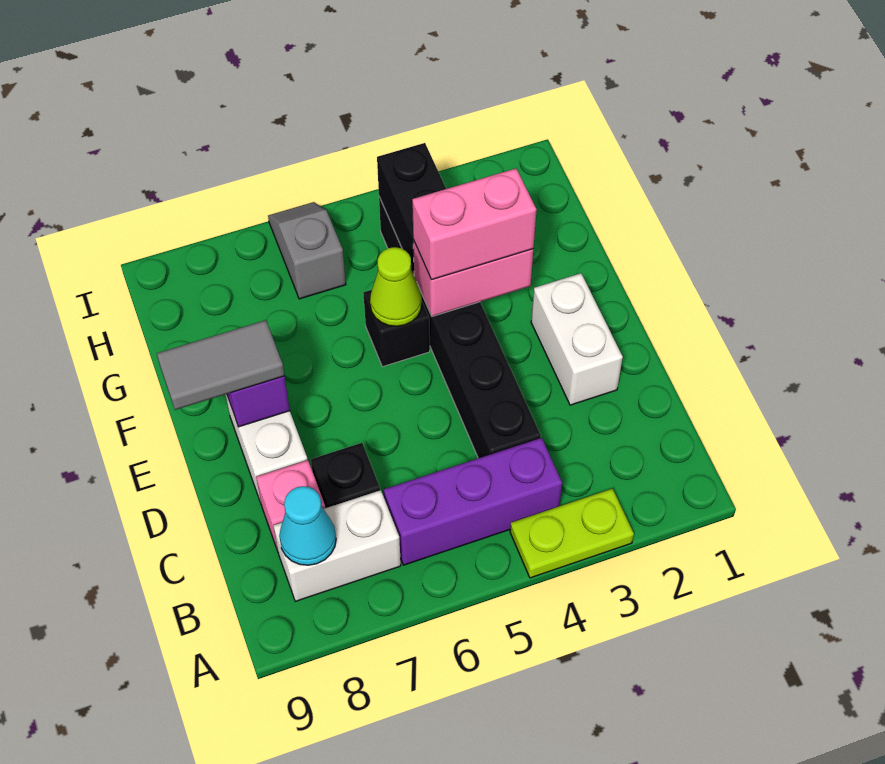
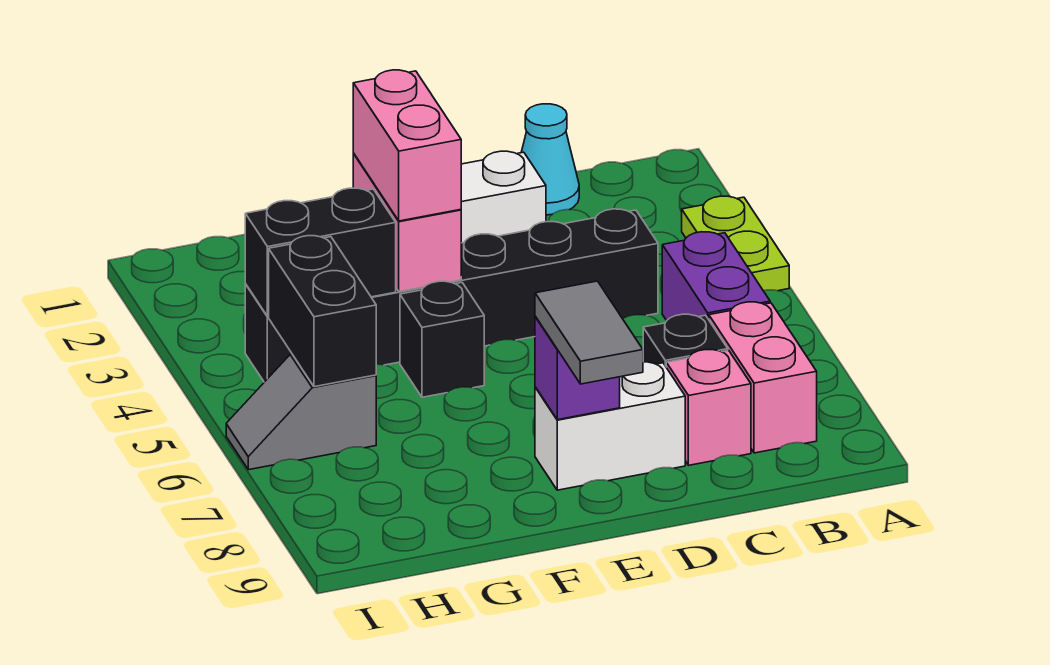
purple 1x3 brick [384,438,562,565] -> purple 1x2 brick [662,232,770,321]
white 1x2 brick [273,490,401,601] -> pink 1x2 brick [709,302,817,453]
cyan 1x1 cone [279,486,336,565] -> cyan 1x1 cone moved to [521,104,579,215]
lime 1x1 cone [370,247,422,326] -> none
none -> black 1x2 brick [269,236,376,387]

